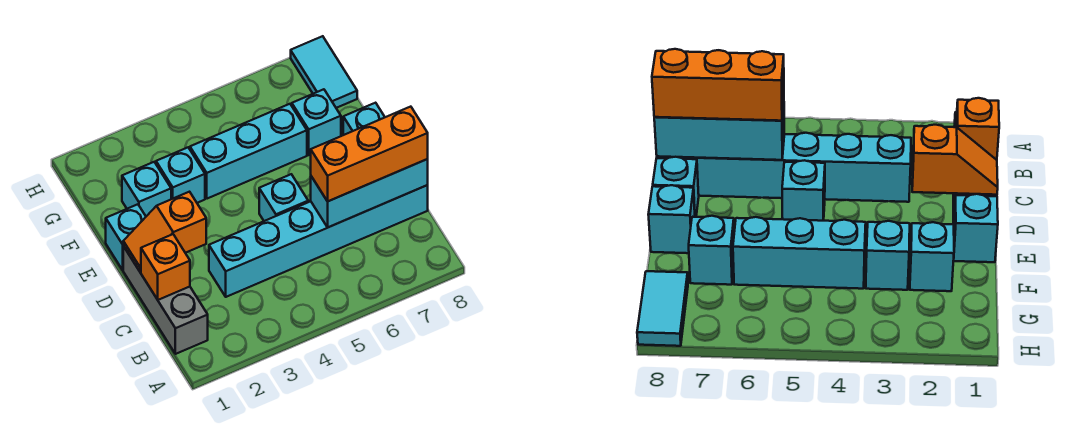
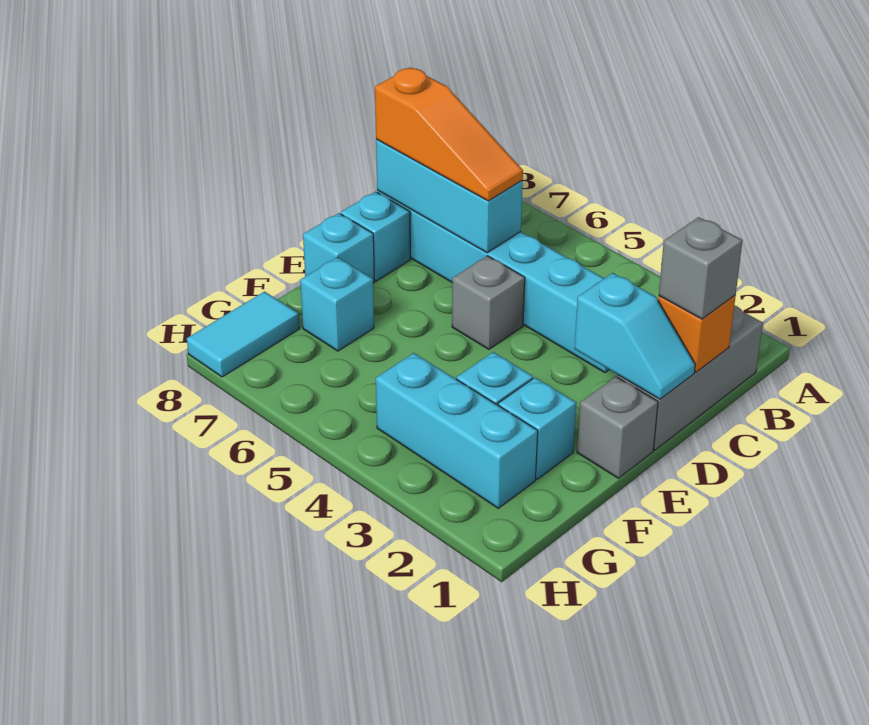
none -> grey 1x1 brick [659,217,743,319]
orange 1x3 brick [311,107,428,201] -> orange 1x3 slope [375,67,523,201]
orange 1x2 slope [123,192,206,272] -> cyan 1x2 slope [575,273,695,399]
cyan 1x1 brick [259,174,308,221] -> grey 1x1 brick [452,256,525,349]
cyan 1x1 brick [106,204,146,270] -> grey 1x1 brick [577,377,658,478]
cyan 1x3 brick [190,104,307,199] -> cyan 1x3 brick moved to [376,353,538,508]

